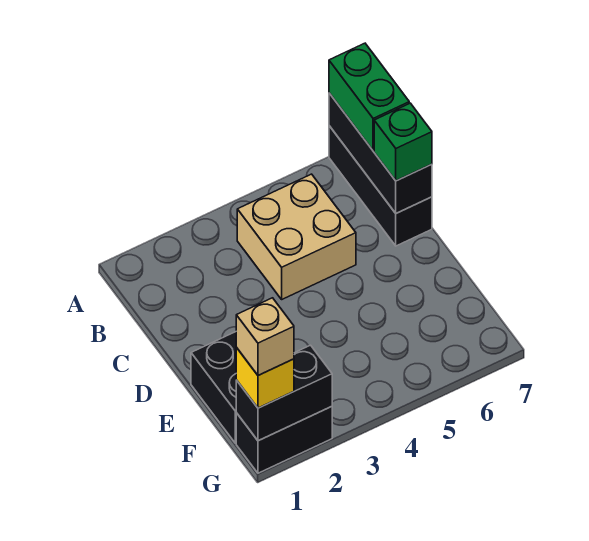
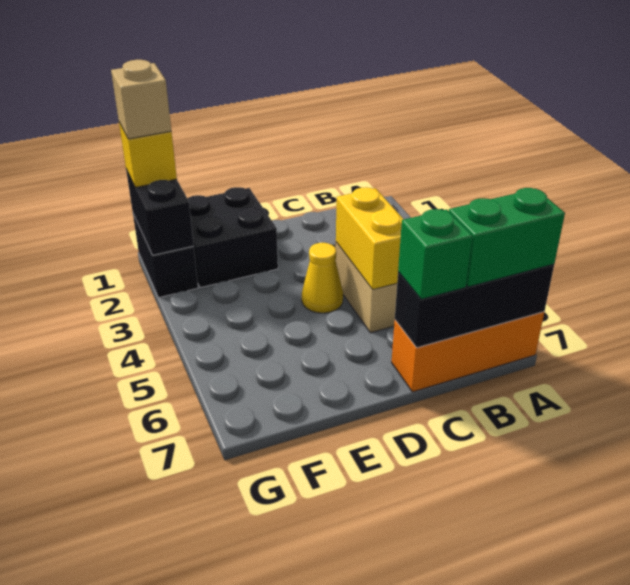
black 1x3 brick [329,126,432,246] -> orange 1x3 brick [392,312,544,392]
none -> yellow 1x2 brick [336,187,404,290]
none -> yellow 1x1 cone [302,243,343,313]

